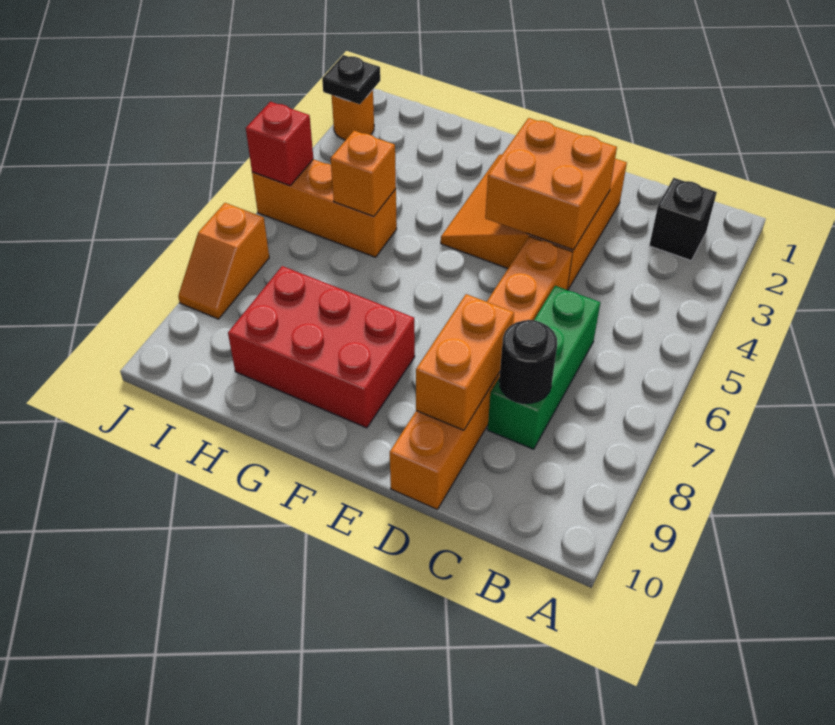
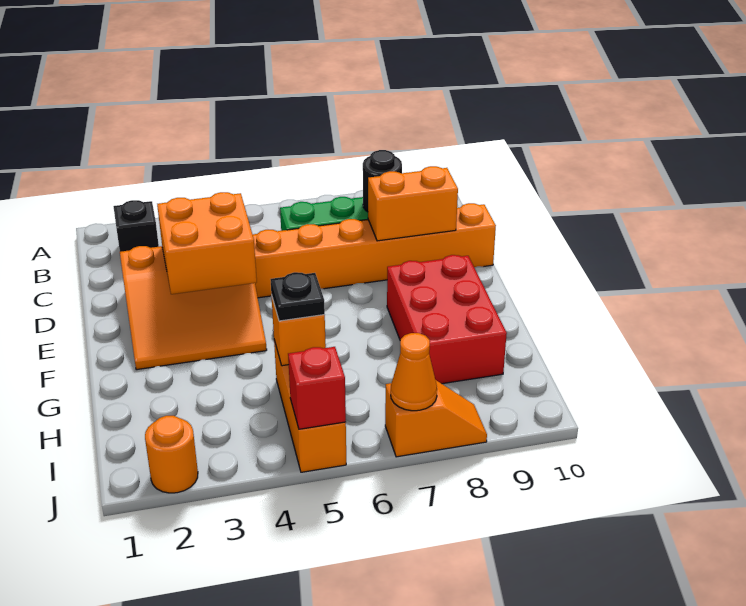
black 1x1 plate [322,55,380,104] -> black 1x1 plate moved to [271,272,325,321]
none -> orange 1x1 cone [391,333,437,411]

